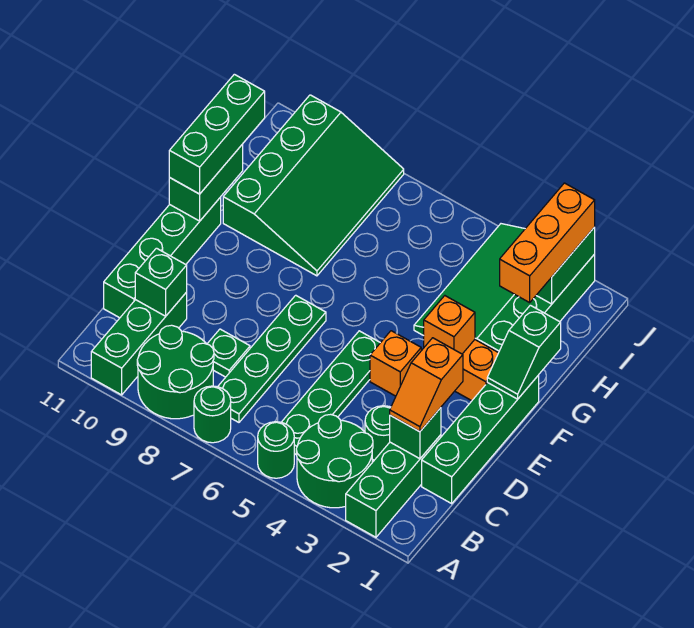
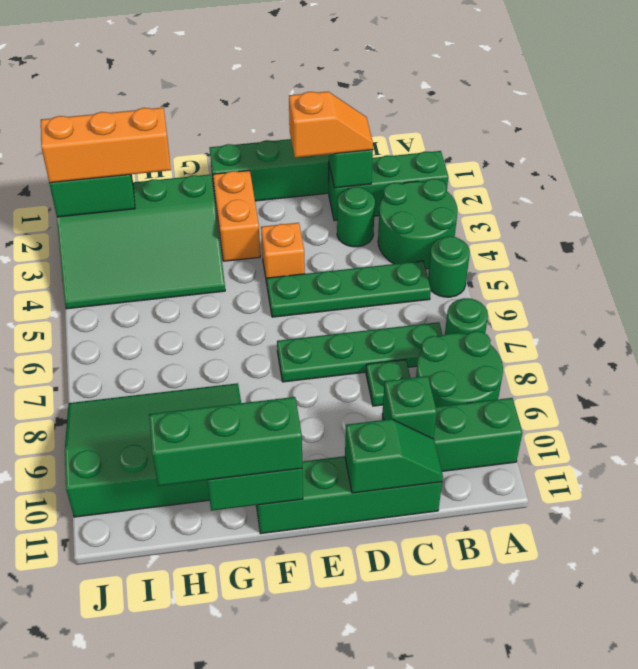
green 1x2 slope [487,305,561,399] -> green 1x2 slope moved to [345,419,443,493]
orange 1x1 brick [424,296,475,354] -> none

